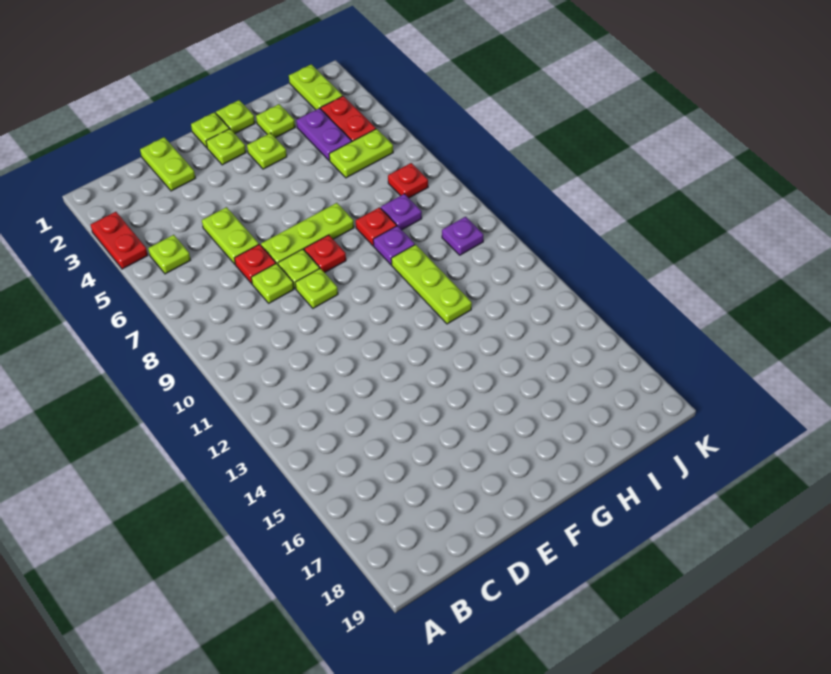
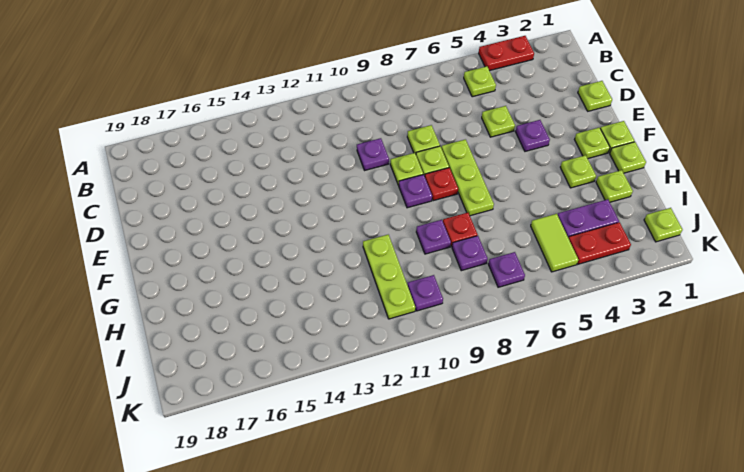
lime 1x2 plate [140,137,195,191] -> lime 1x1 plate [578,81,612,111]
lime 1x2 plate [202,207,259,264] -> lime 1x1 plate [482,106,515,137]
red 1x1 plate [235,244,276,284] -> none
none -> purple 1x1 plate [357,138,389,170]
none -> purple 1x1 plate [515,120,550,151]
none -> purple 1x1 plate [399,174,432,208]
lime 1x3 plate [391,245,472,324] -> lime 1x3 plate turned to [363,235,415,319]
lime 1x2 plate [329,129,393,178] -> lime 1x2 tile [531,214,578,272]
lime 1x2 plate [289,64,343,110] -> lime 1x1 plate [644,208,683,242]
red 1x1 plate [388,163,428,198] -> purple 1x1 plate [488,252,525,287]

